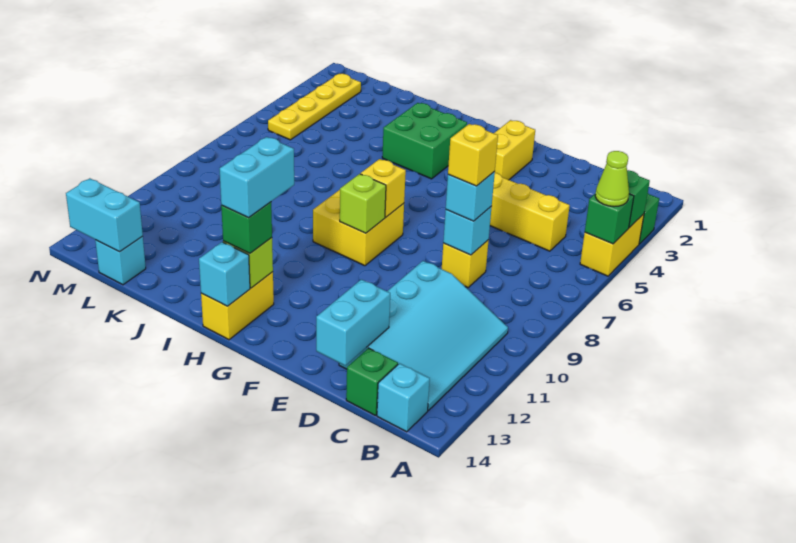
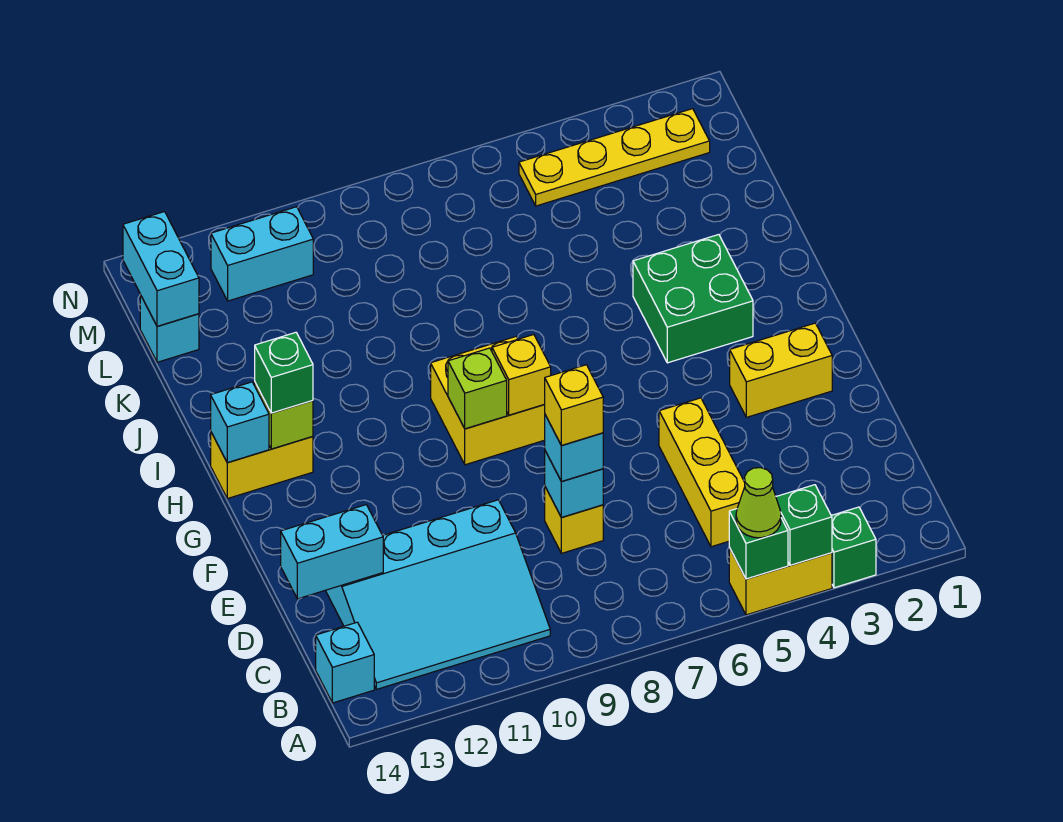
green 1x1 brick [346,348,398,416] -> none
cyan 1x2 brick [220,137,294,217] -> cyan 1x2 brick moved to [211,207,313,301]

